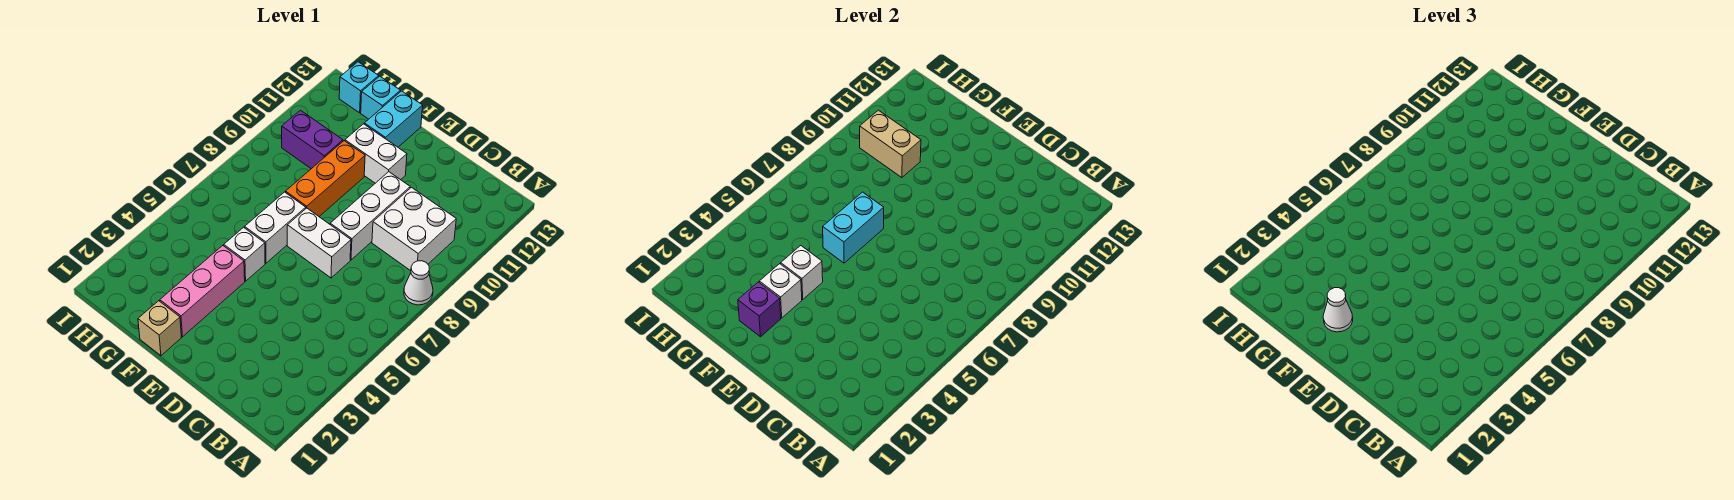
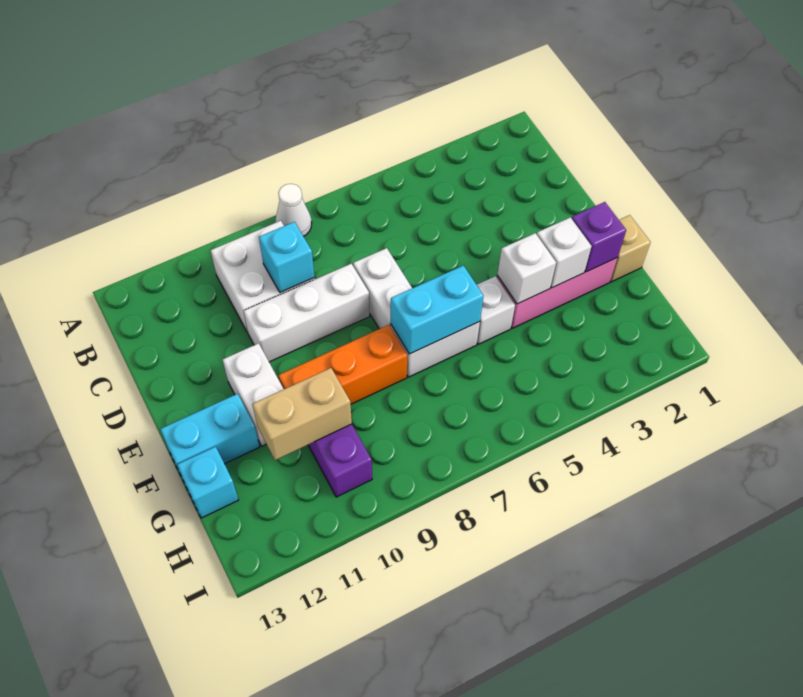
white 1x1 cone [1323,288,1353,332] -> none
tan 1x2 brick [860,110,921,178] -> tan 1x2 brick turned to [252,368,352,460]
cyan 1x1 brick [339,62,379,113] -> cyan 1x1 brick moved to [259,222,315,292]

